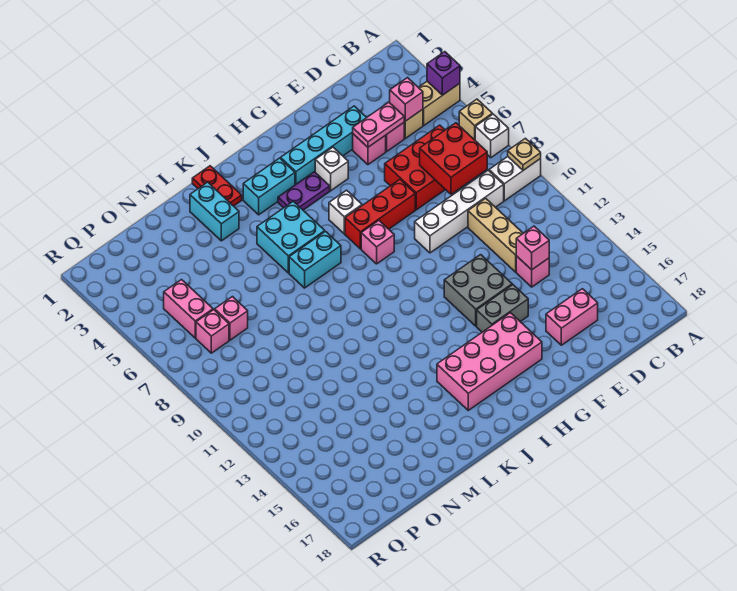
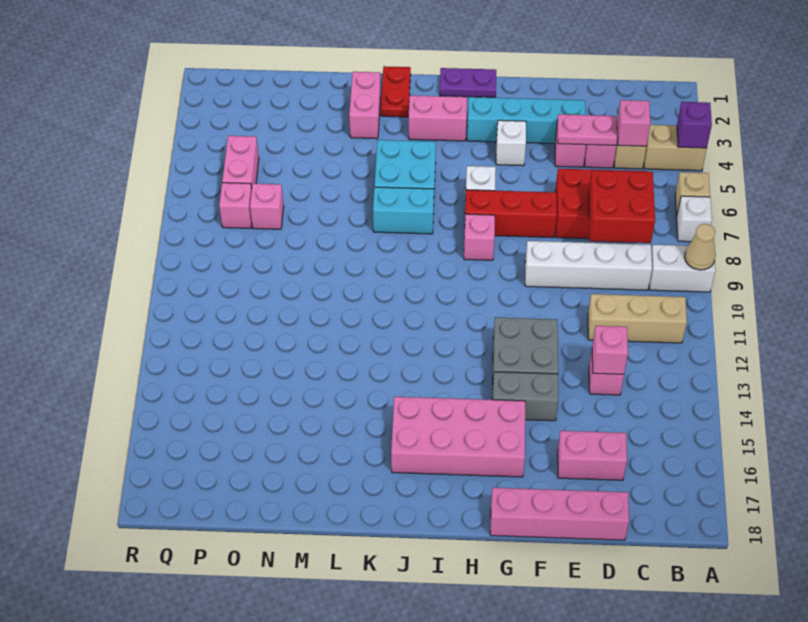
tan 1x1 plate [508,138,541,170] -> tan 1x1 cone [685,224,716,270]
tan 1x3 brick [468,198,523,272] -> tan 1x3 brick turned to [588,294,687,343]
none -> pink 1x4 brick [490,488,629,540]
purple 1x2 plate [278,172,330,210] -> purple 1x2 plate moved to [440,68,496,98]
cyan 1x2 brick [243,158,295,215] -> pink 1x2 brick [409,95,467,141]
cyan 1x2 brick [190,182,239,241] -> pink 1x2 brick [349,72,381,139]

